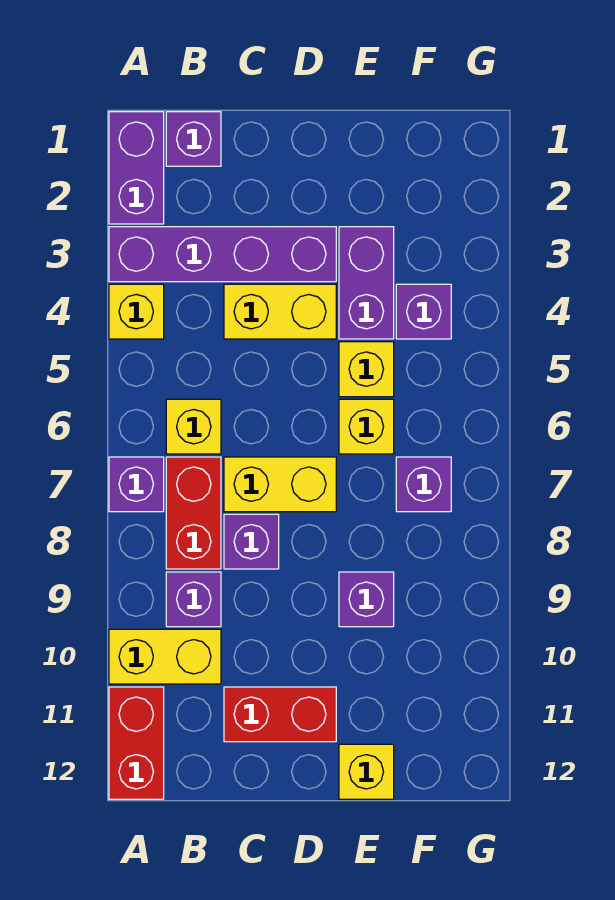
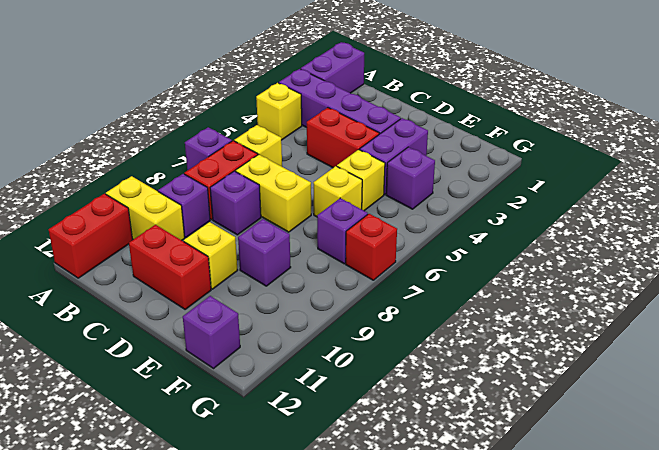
purple 1x1 brick [166,112,221,166] -> purple 1x1 brick moved to [183,296,240,368]
yellow 1x2 brick [224,284,336,339] -> red 1x2 brick [307,108,379,168]
yellow 1x1 brick [339,744,394,799] -> yellow 1x1 brick moved to [184,222,238,289]
none -> red 1x1 brick [346,214,397,280]

